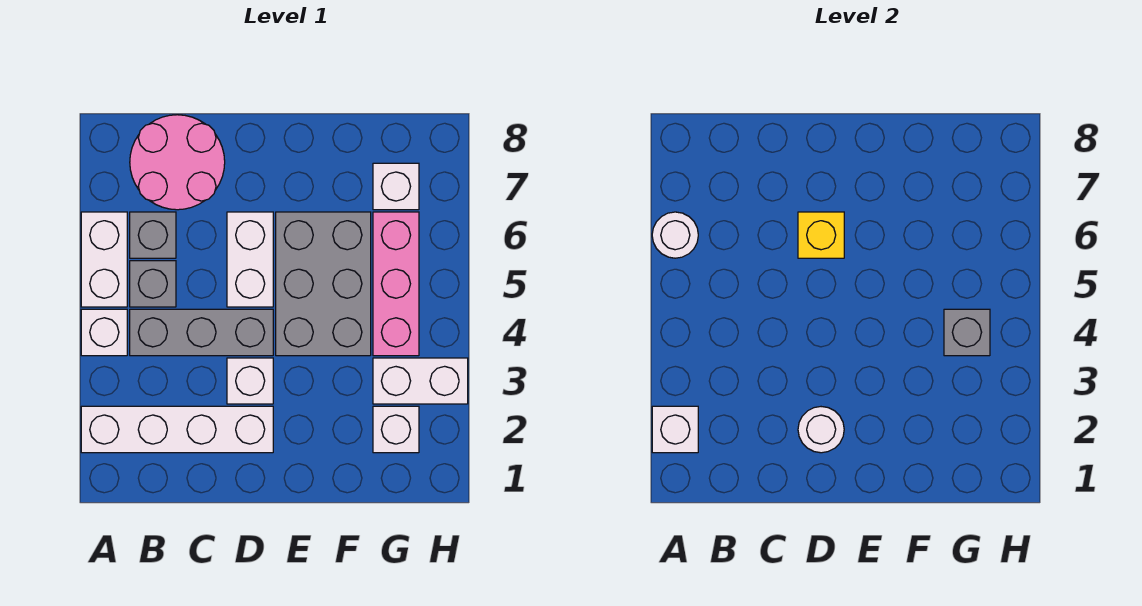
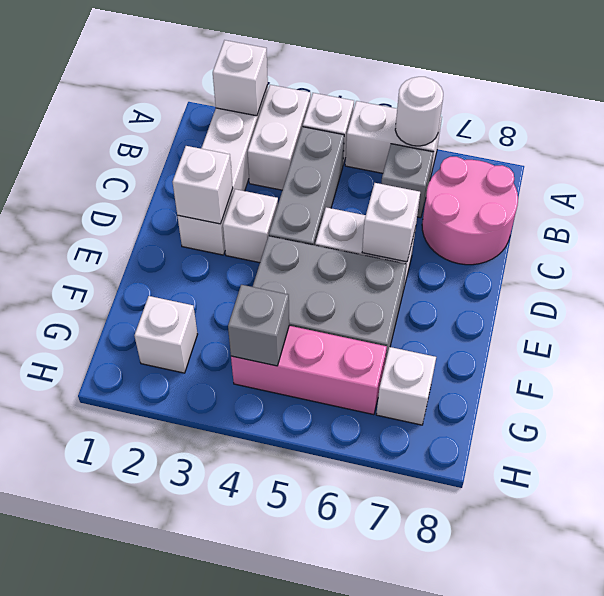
grey 1x1 brick [130,261,176,307] -> none
white 1x1 round brick [798,407,844,453] -> white 1x1 brick [173,146,233,224]
yellow 1x1 brick [798,212,844,258] -> white 1x1 brick [362,183,420,262]
white 1x2 brick [373,358,468,404] -> white 1x2 brick moved to [247,85,311,190]

